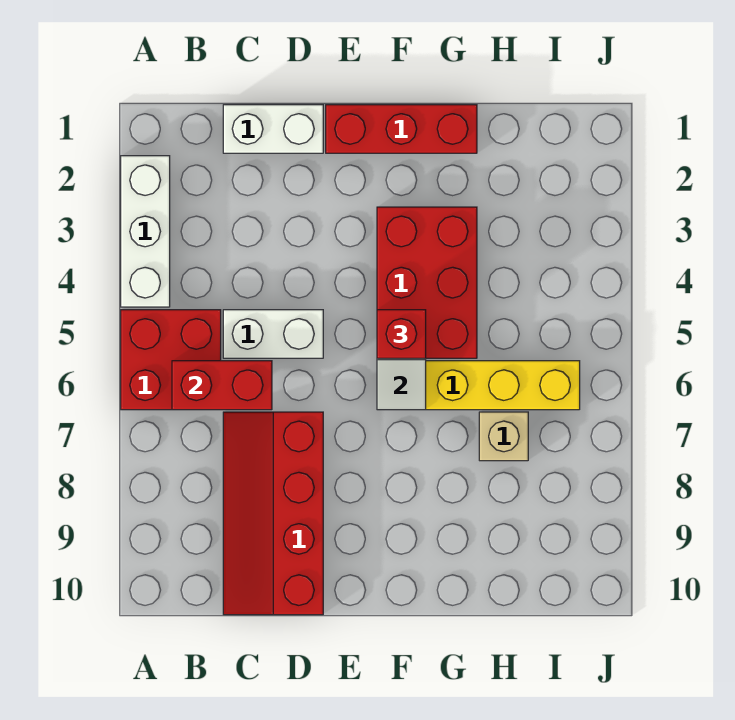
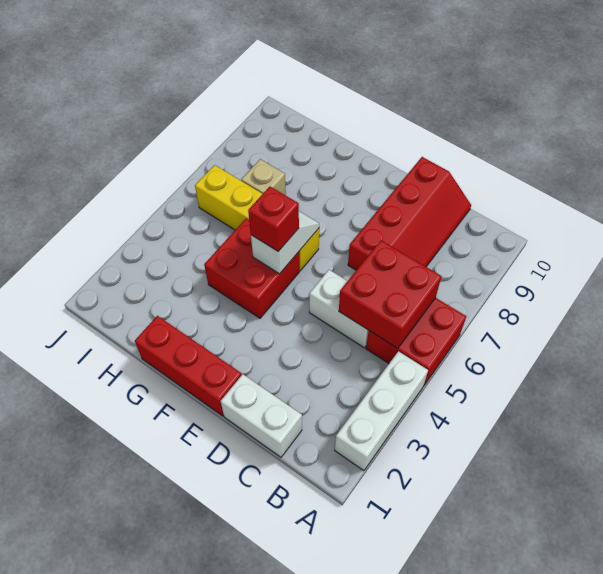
red 1x2 brick [172,361,272,410] -> red 2x2 brick [339,240,441,349]
red 2x3 brick [377,207,477,358] -> red 2x2 brick [204,219,300,318]

